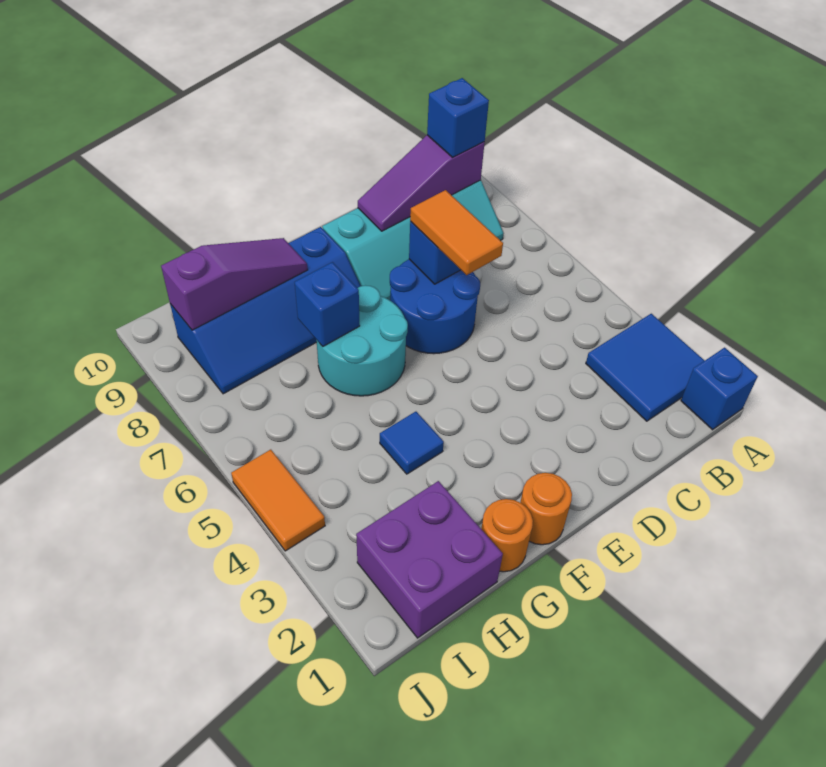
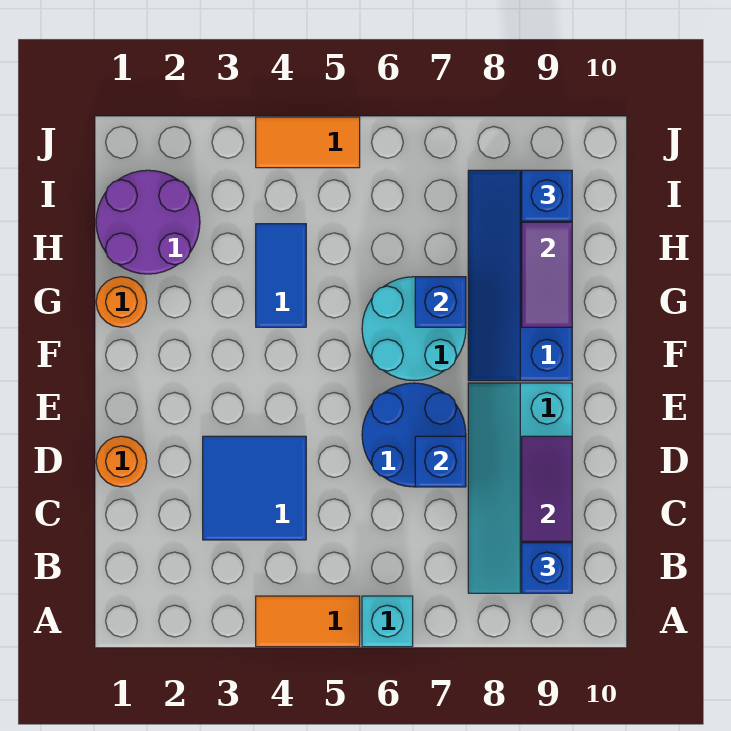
blue 1x1 brick [681,348,758,430] -> blue 1x1 brick moved to [522,170,572,221]
blue 2x2 tile [586,314,705,421] -> blue 2x2 tile moved to [203,436,306,540]
none -> cyan 1x1 brick [362,596,413,647]
orange 1x2 tile [410,190,503,275] -> orange 1x2 tile moved to [256,596,360,647]
orange 1x1 round brick [520,473,572,545] -> orange 1x1 round brick moved to [96,436,147,487]
blue 1x1 tile [380,412,444,474] -> blue 1x2 tile [256,224,306,327]
purple 2x2 brick [356,481,503,638] -> purple 2x2 round brick [96,170,200,274]

